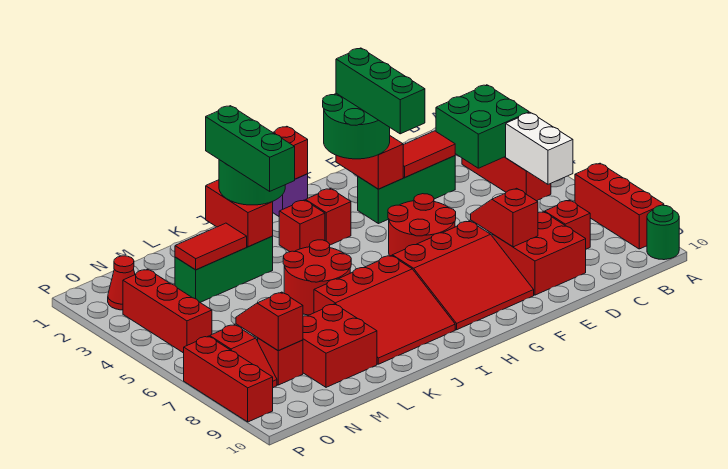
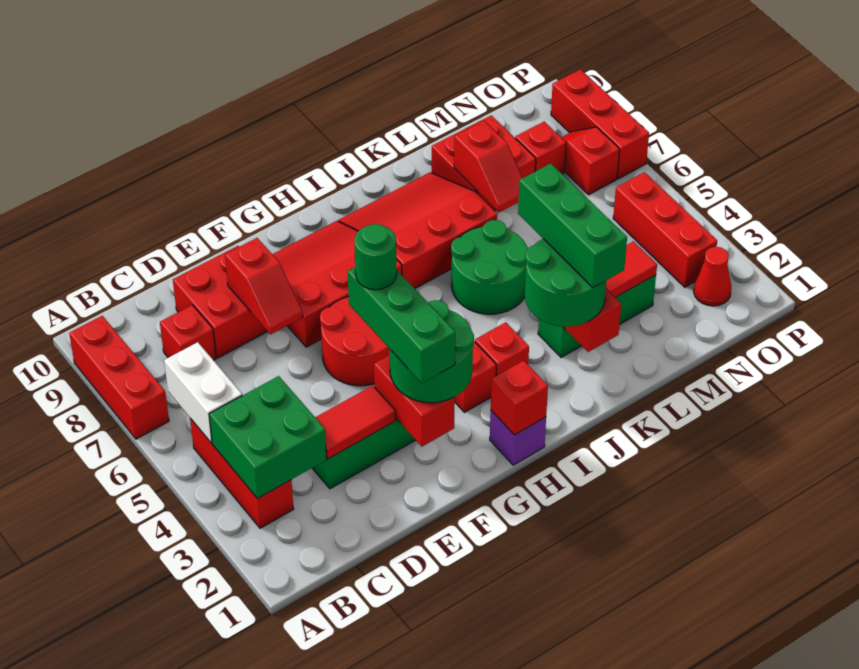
green 1x1 round brick [647,205,679,260] -> green 1x1 round brick moved to [354,224,397,290]
red 2x2 round brick [283,240,351,315] -> green 2x2 round brick [451,220,528,314]
red 1x2 slope [236,292,303,351] -> red 1x2 slope moved to [454,121,523,212]

